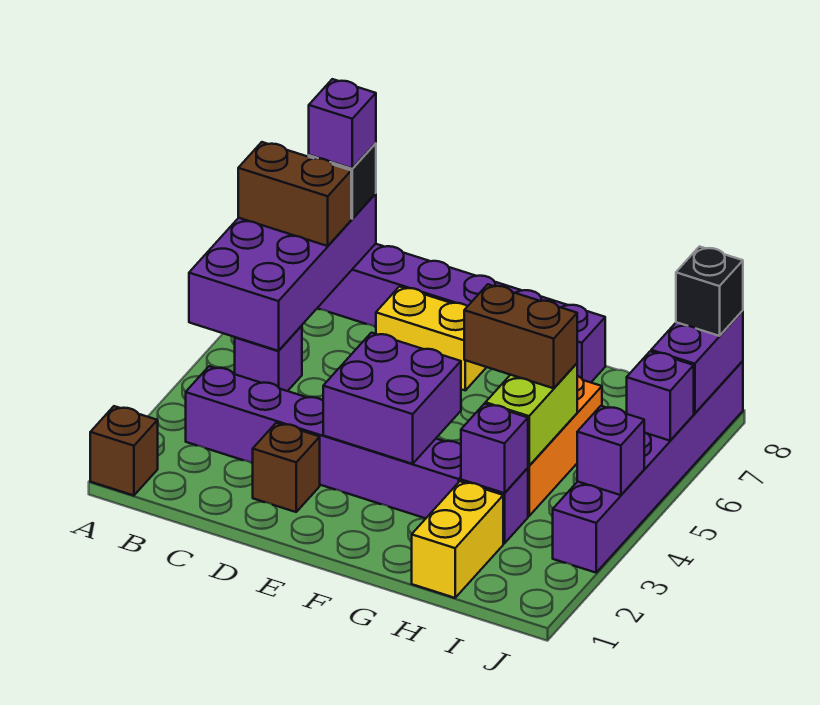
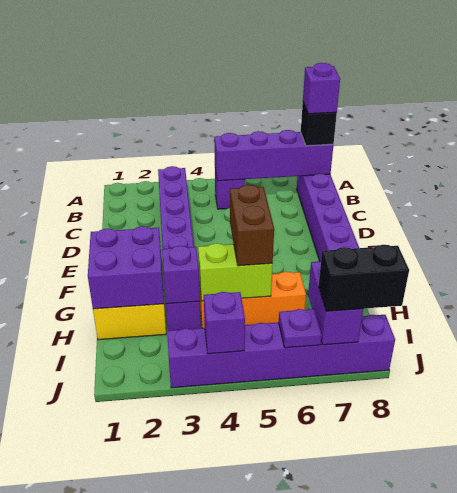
brown 1x1 brick [90,406,158,495] -> none
purple 2x4 brick [189,193,376,351] -> purple 1x4 brick [214,130,333,181]
brown 1x2 brick [238,142,351,246] -> none
brown 1x1 brick [252,423,320,512] -> none
yellow 1x2 brick [376,287,486,390] -> none
purple 2x2 brick [323,333,461,464] -> purple 2x2 brick moved to [88,226,164,309]
purple 1x1 brick [627,351,694,441] -> purple 1x1 plate [279,309,322,348]
purple 1x2 brick [651,311,743,413] -> purple 1x2 brick turned to [308,262,363,345]
black 1x1 brick [676,247,743,336] -> black 1x2 brick [319,245,409,311]

